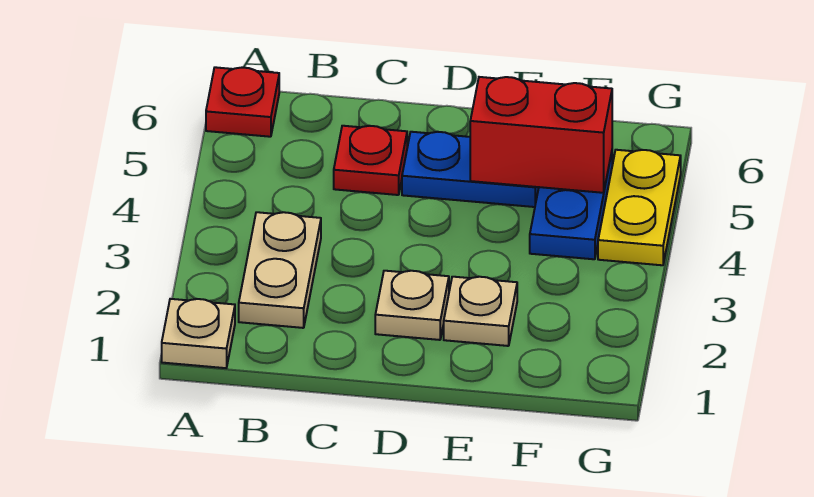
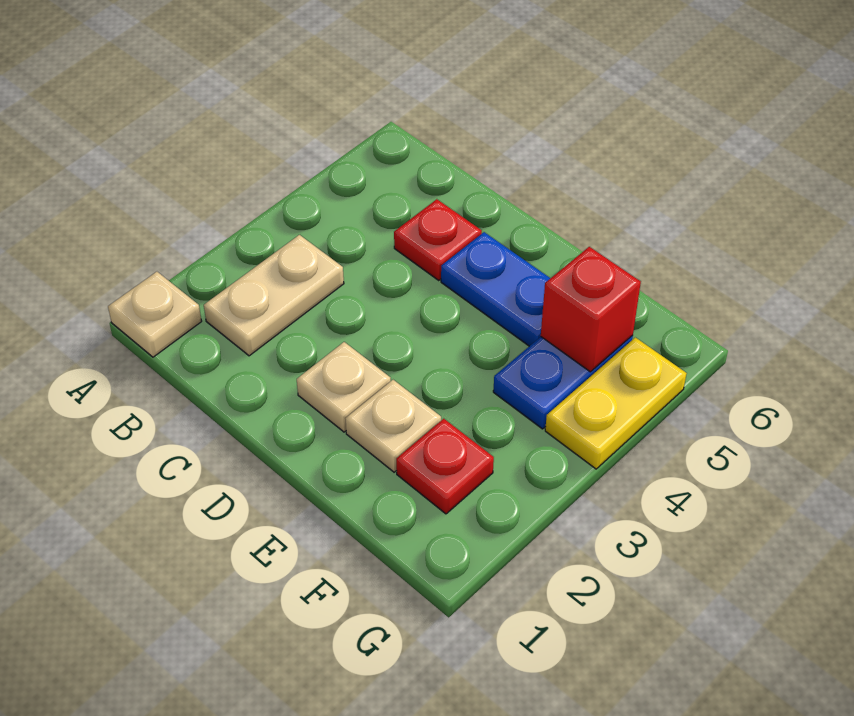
red 1x1 plate [206,67,279,137] -> red 1x1 plate moved to [396,419,494,514]
red 1x2 brick [470,77,612,193] -> red 1x1 brick [541,247,641,372]

